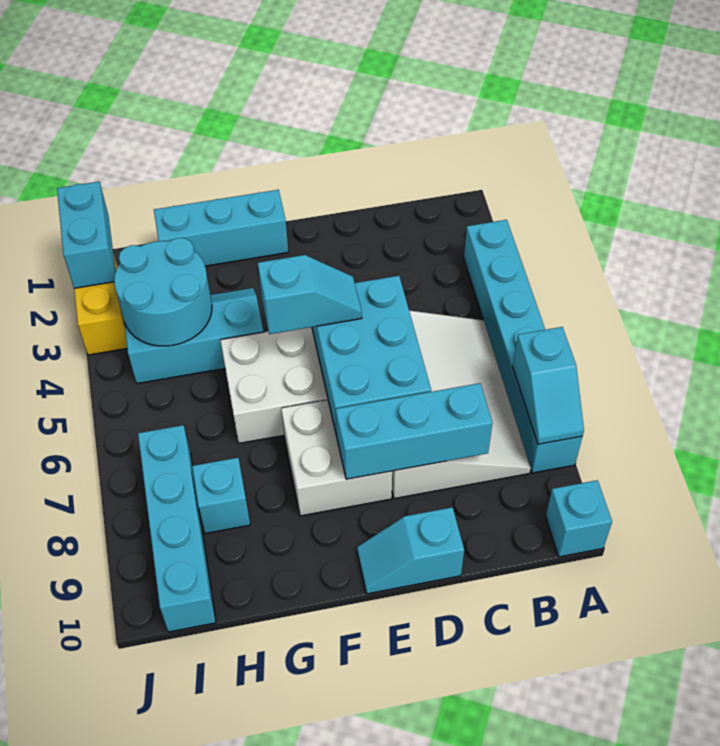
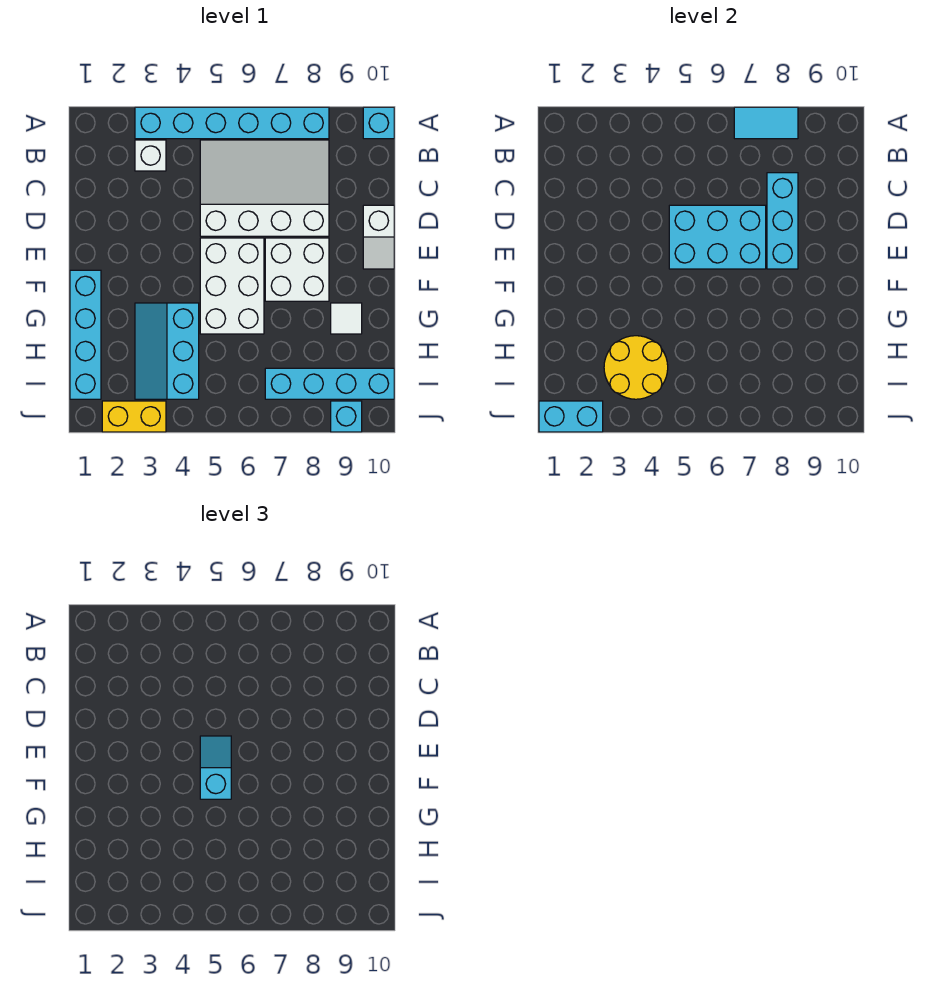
cyan 1x2 slope [513,327,584,444] -> cyan 1x2 tile [734,107,798,139]
none -> white 1x1 brick [135,140,166,171]
cyan 1x2 slope [357,507,464,594] -> white 1x2 slope [363,205,394,269]
cyan 1x3 brick [154,190,288,266] -> cyan 1x4 brick [70,270,101,399]
none -> white 1x1 tile [331,303,362,334]
cyan 2x2 round brick [114,238,212,346] -> yellow 2x2 round brick [604,336,668,399]
cyan 1x1 brick [192,458,250,533] -> cyan 1x1 brick moved to [331,401,362,432]

